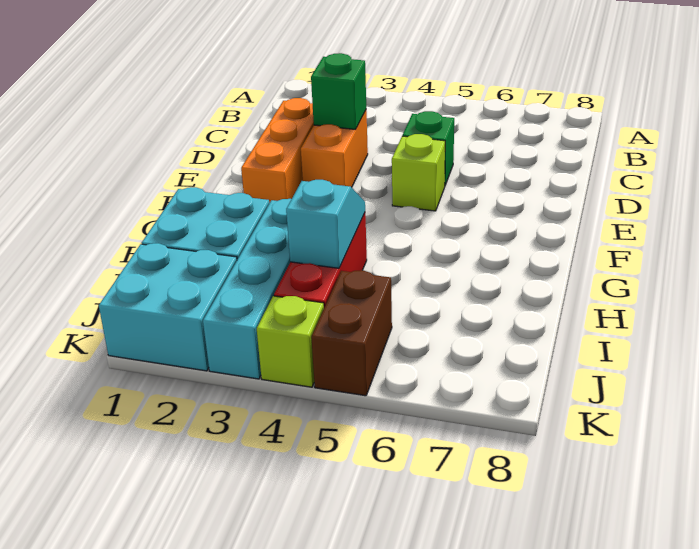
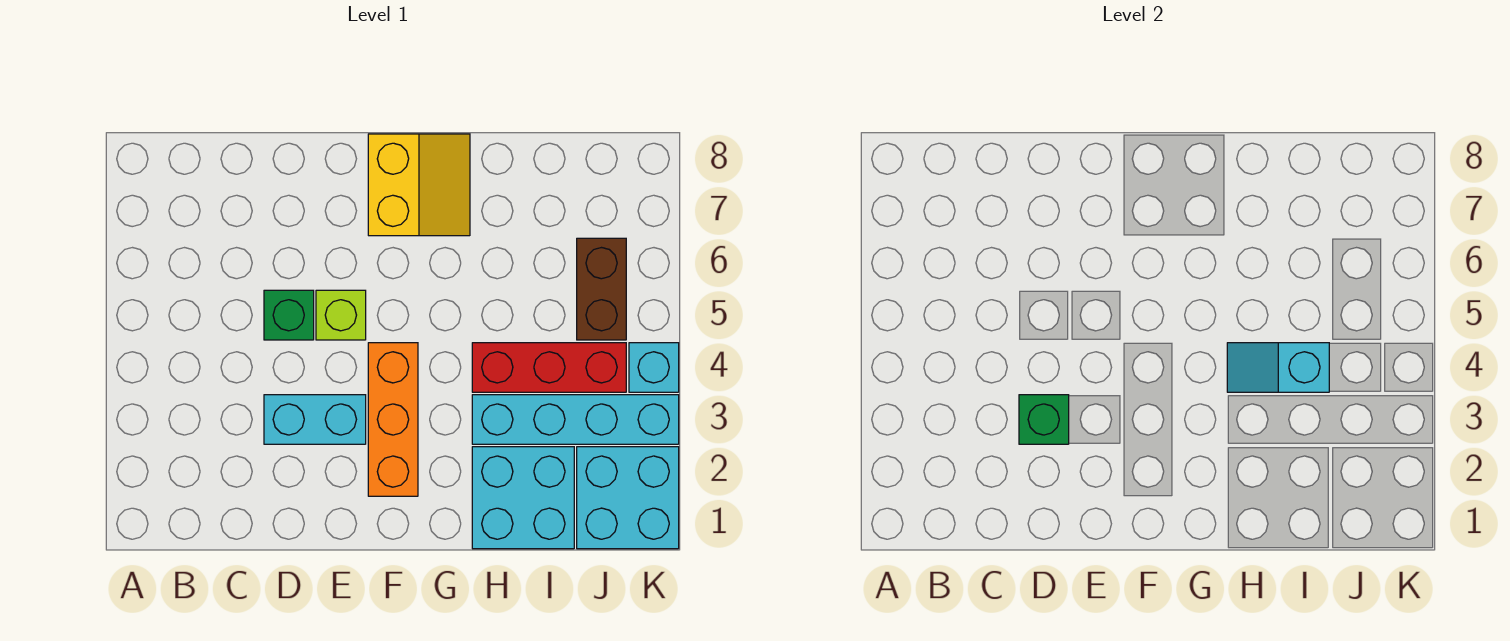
orange 1x3 brick [241,98,314,203] -> orange 1x3 brick turned to [368,343,418,496]
orange 1x2 brick [301,110,368,187] -> cyan 1x2 brick [264,395,366,444]
none -> yellow 2x2 slope [368,134,470,236]
brown 1x2 brick [311,270,392,396] -> brown 1x2 brick turned to [577,238,626,340]
lime 1x1 brick [257,296,324,387] -> cyan 1x1 brick [629,343,679,392]

